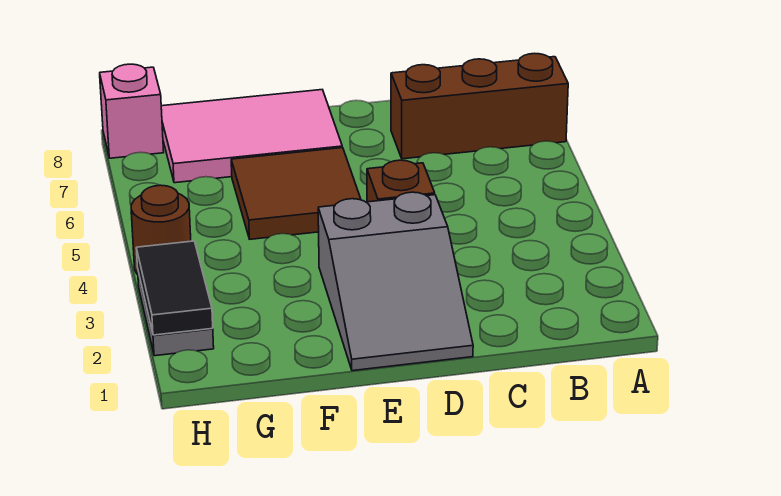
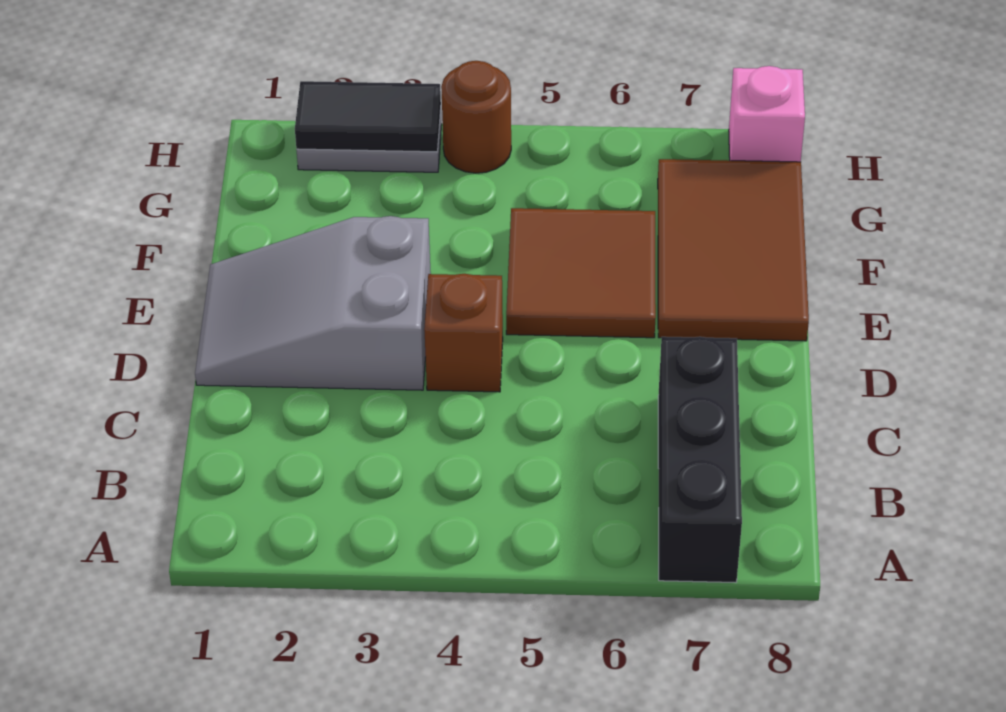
brown 1x3 brick [391,53,568,159] -> black 1x3 brick [658,337,742,583]
pink 2x3 tile [161,90,342,183] -> brown 2x3 tile [658,159,809,341]

